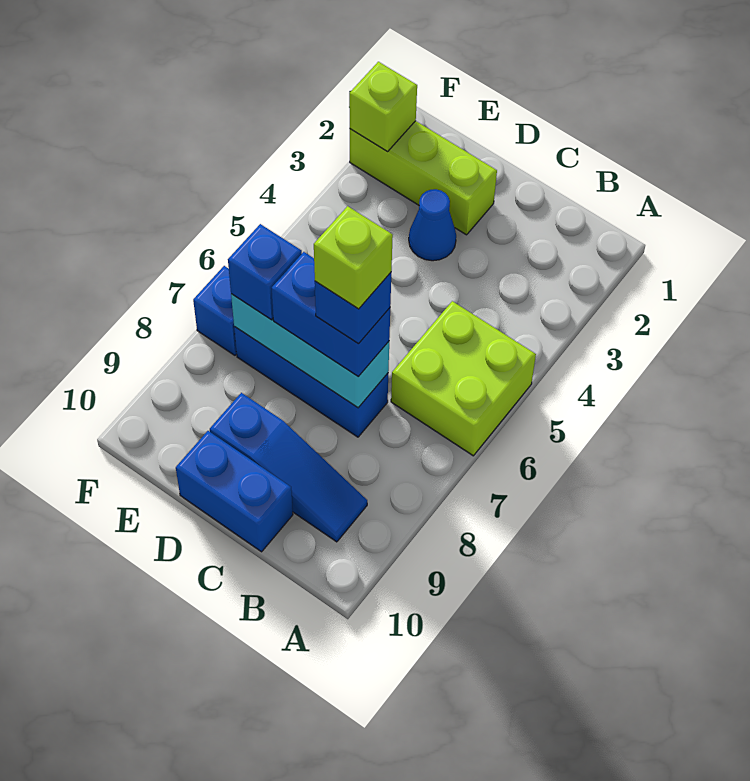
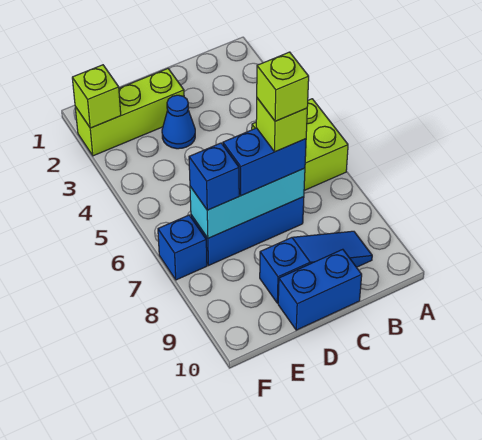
blue 1x1 brick [315,273,391,344] -> lime 1x1 brick [256,98,307,152]

